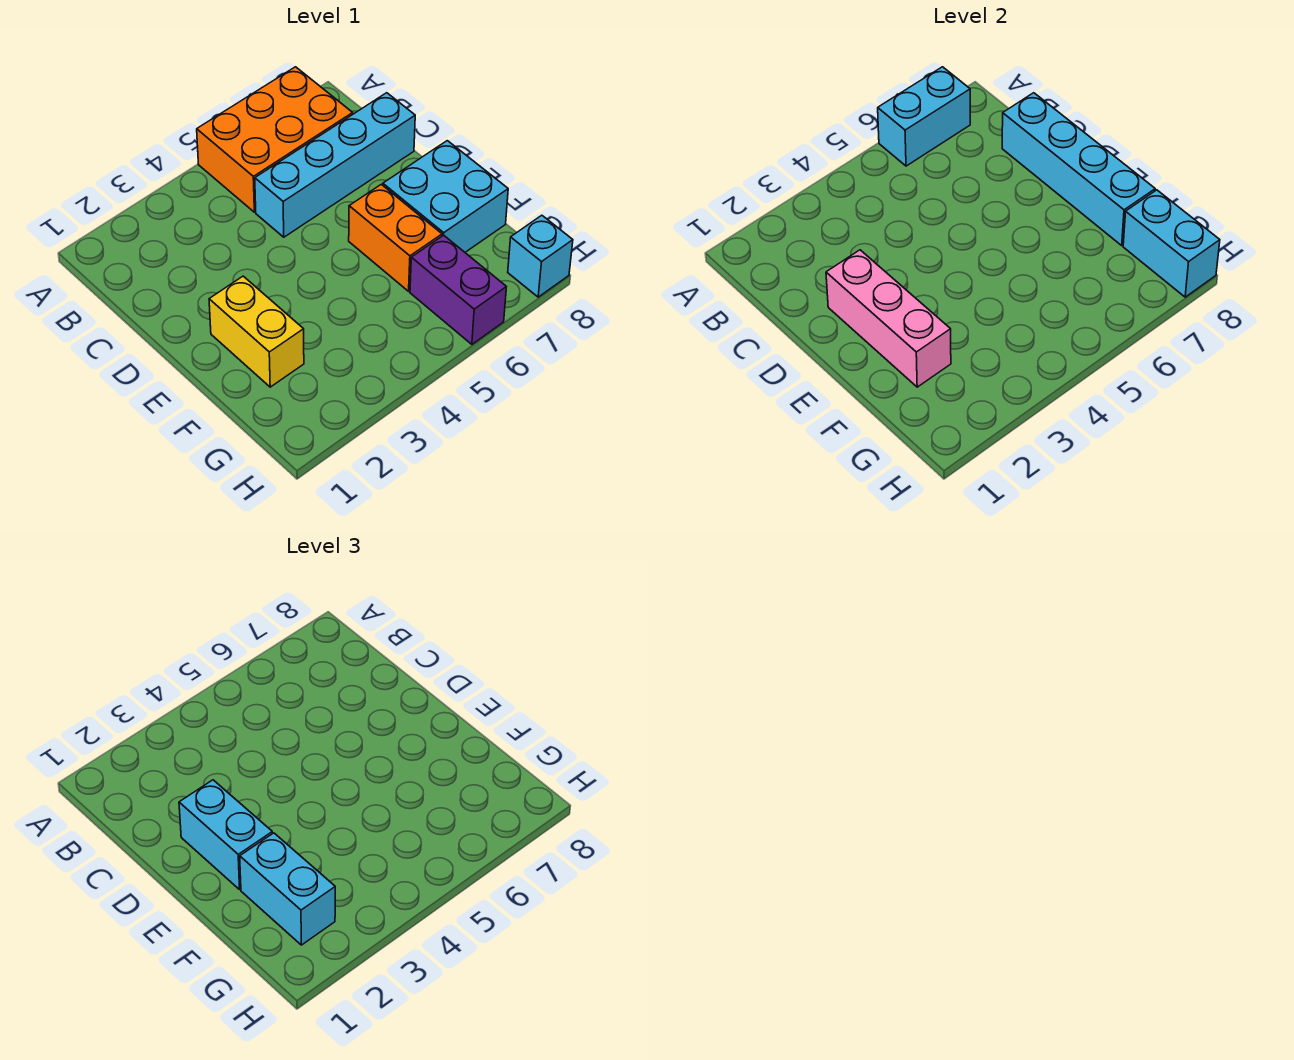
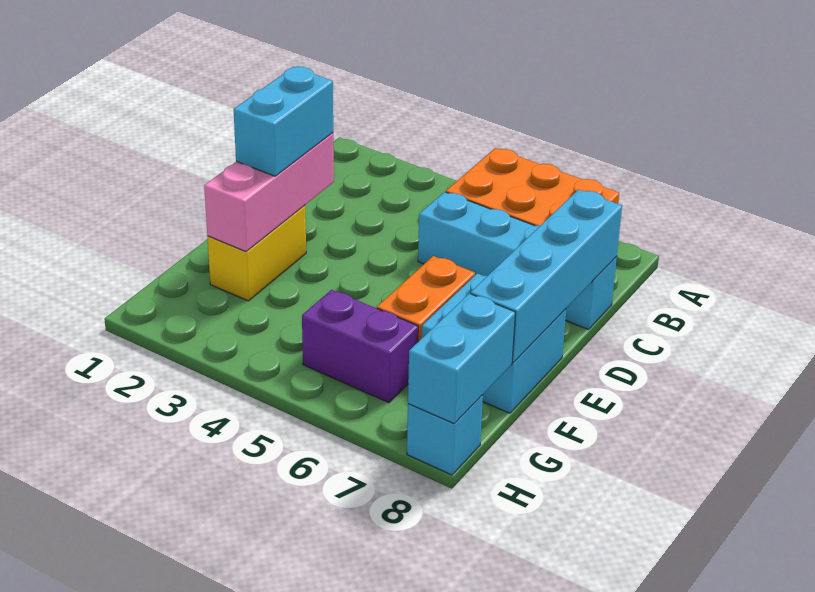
cyan 1x2 brick [878,67,970,166] -> none
cyan 1x2 brick [240,833,335,945] -> none
purple 1x2 brick [410,235,506,344] -> purple 1x2 brick turned to [302,290,418,403]

